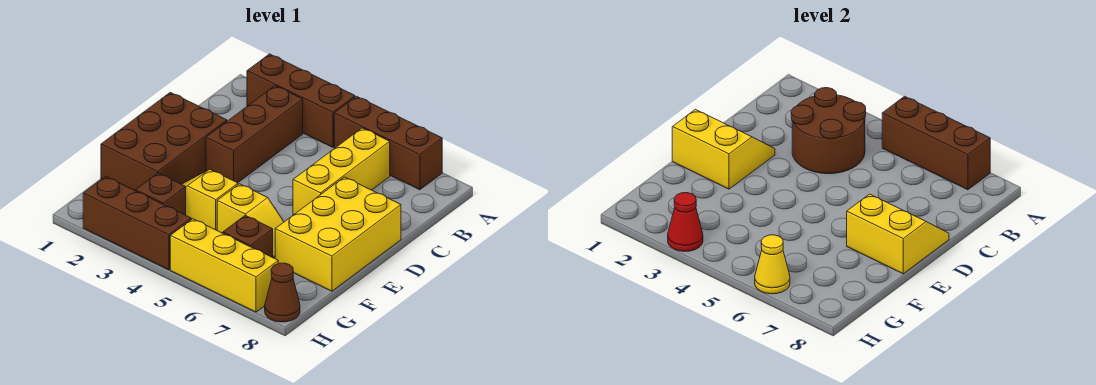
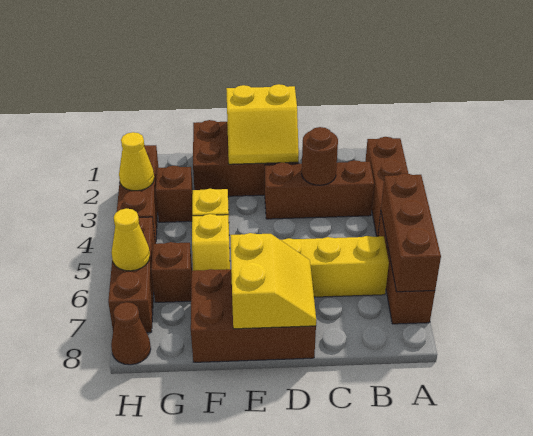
brown 2x2 round brick [791,88,866,174] -> brown 1x1 round brick [302,127,338,185]
yellow 2x2 slope [672,109,775,189] -> yellow 2x2 slope turned to [226,84,299,164]
yellow 2x3 brick [275,177,401,291] -> brown 2x3 brick [191,269,316,362]
red 1x1 cone [668,193,703,252] -> yellow 1x1 cone [119,132,154,191]
yellow 1x3 brick [170,219,278,312] -> brown 1x3 brick [108,217,155,333]

